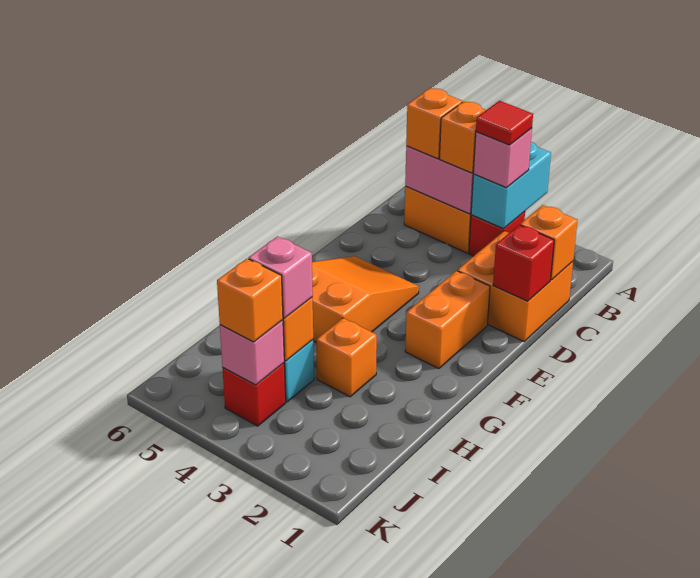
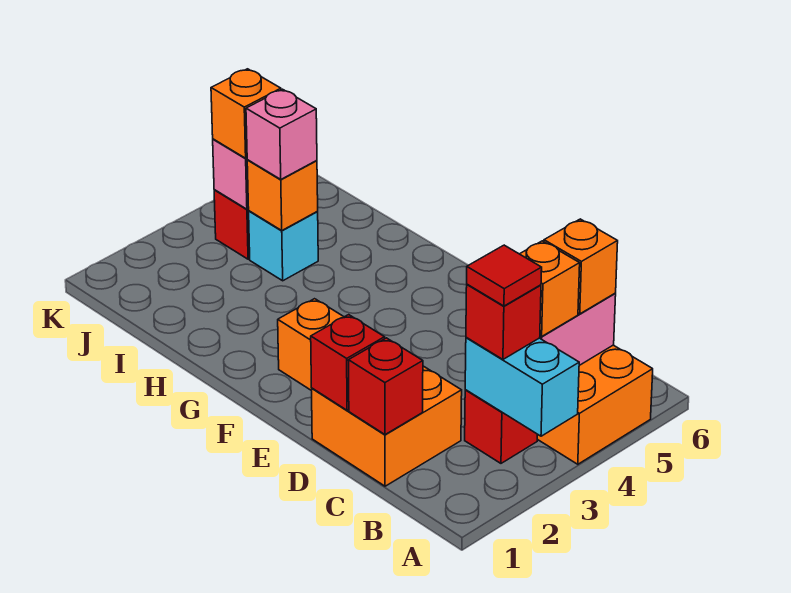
pink 1x1 brick [473,128,532,188] -> red 1x1 brick [466,284,541,359]
orange 1x1 brick [520,205,578,280] -> red 1x1 brick [348,338,423,435]
orange 2x3 slope [312,256,419,342] -> none
orange 1x1 brick [316,318,377,397] -> none

